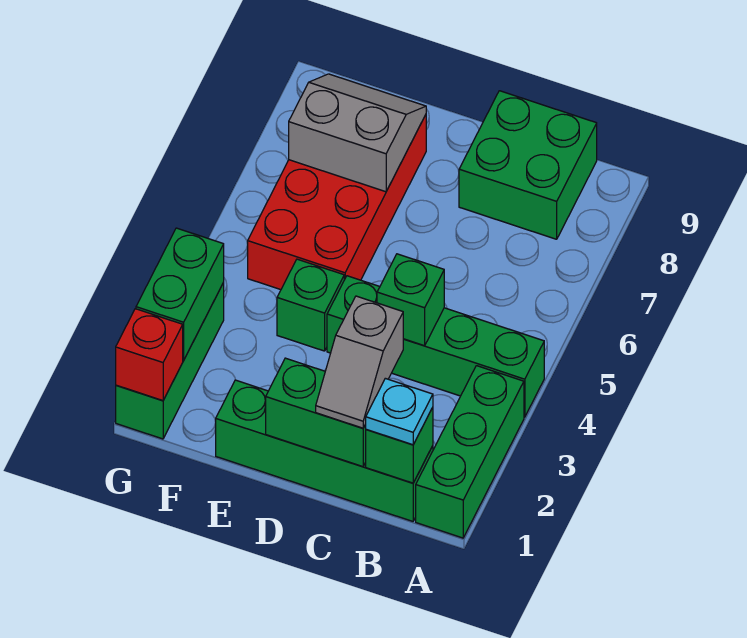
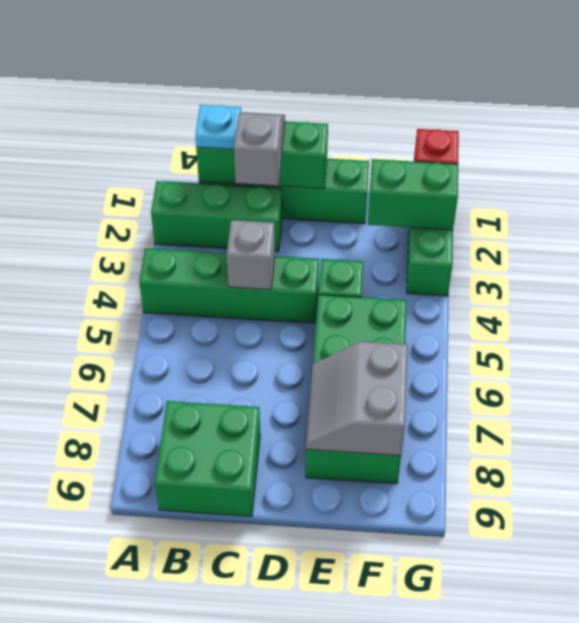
green 1x3 brick [416,366,524,538] -> green 1x3 brick turned to [151,181,282,252]
green 1x1 brick [377,254,444,346] -> grey 1x1 brick [227,220,275,290]
red 2x4 brick [248,115,426,290] -> green 2x4 brick [306,295,407,484]
grey 2x2 slope [289,74,426,192] -> grey 2x2 slope turned to [306,341,408,456]
green 1x2 brick [136,228,224,360] -> green 1x2 brick turned to [368,159,458,230]

